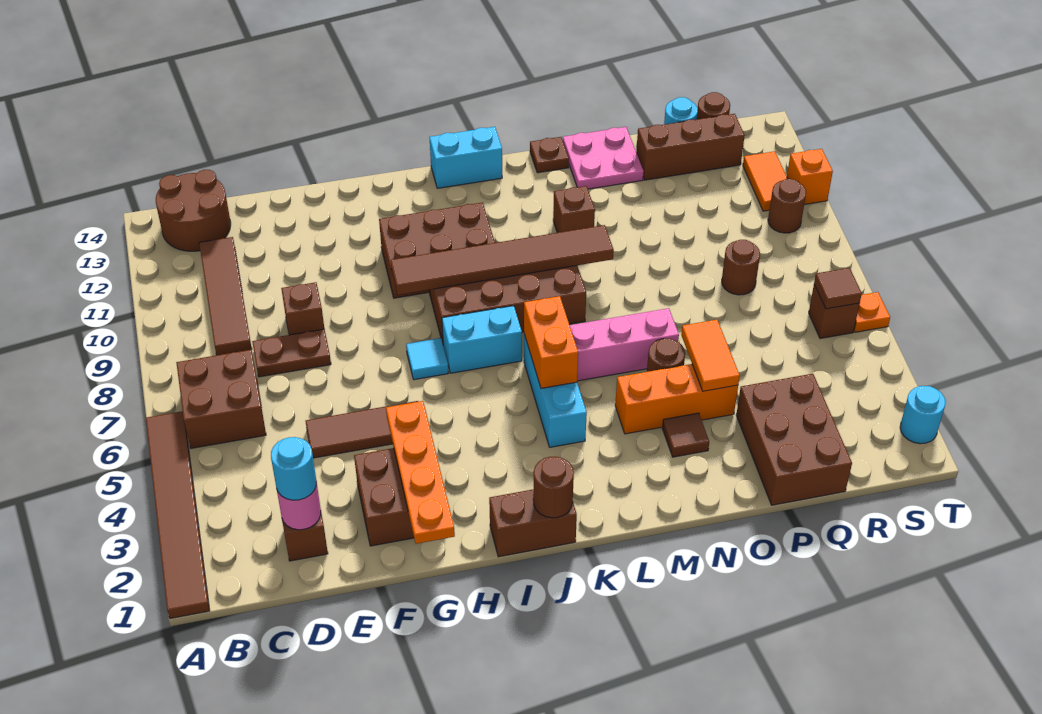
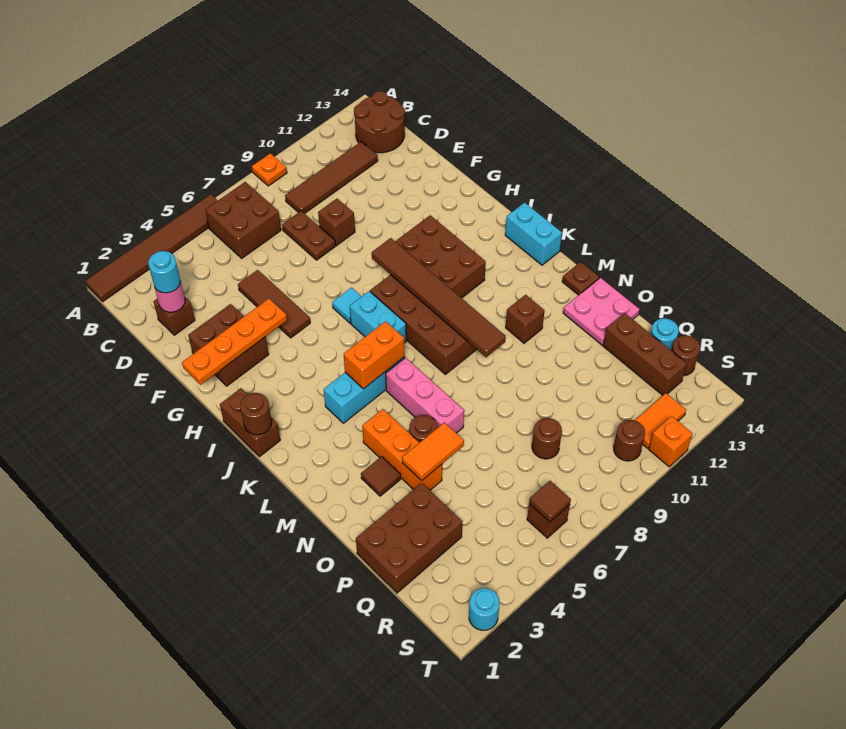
orange 1x1 plate [854,292,890,332] -> orange 1x1 plate moved to [252,153,287,186]

